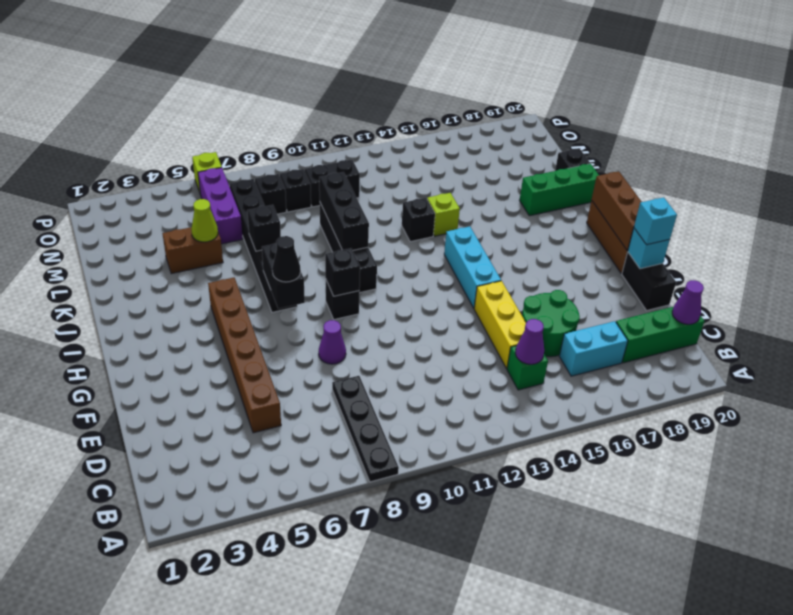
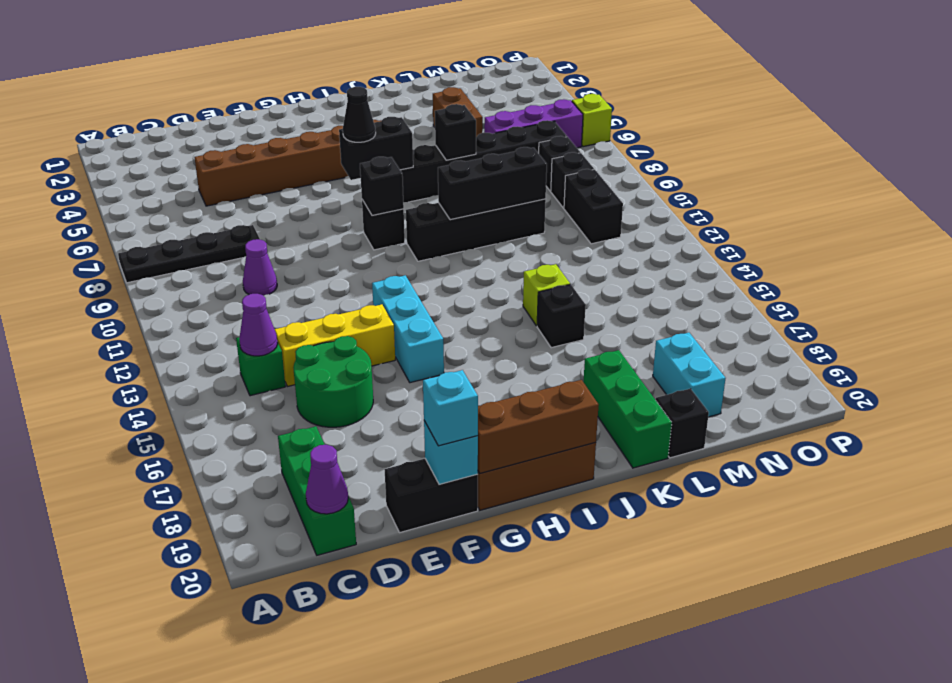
cyan 1x2 brick [559,321,628,376] -> cyan 1x2 brick moved to [653,333,726,417]
purple 1x1 cone [319,320,346,364] -> purple 1x1 cone moved to [243,239,277,296]
cyan 1x3 brick [444,226,501,308] -> cyan 1x3 brick turned to [372,275,444,383]
black 1x1 brick [402,198,435,242] -> black 1x1 brick moved to [537,285,586,348]
lime 1x1 cone [191,199,218,242] -> none

